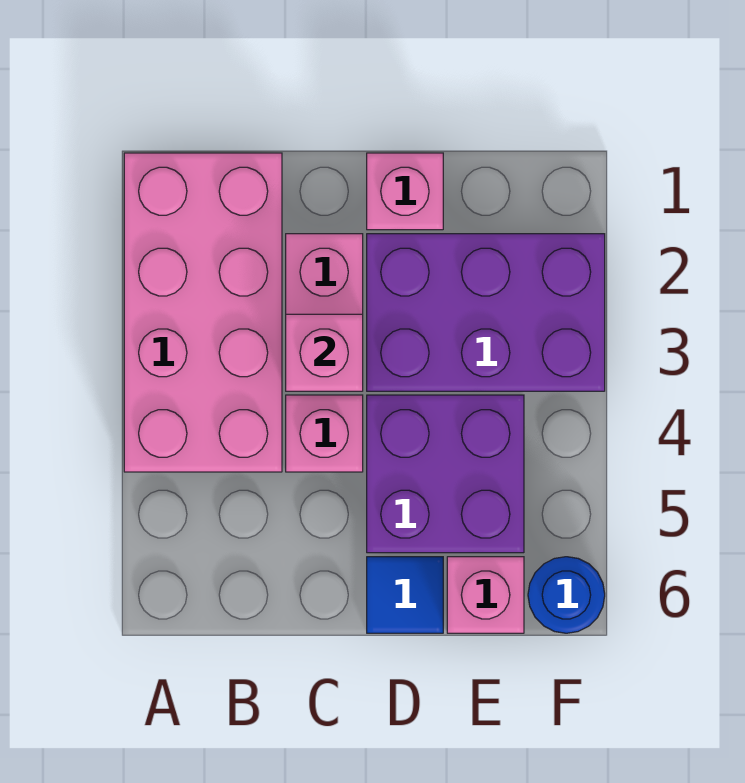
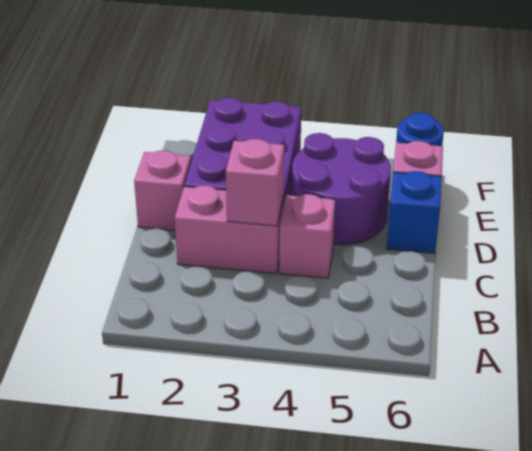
pink 2x4 brick [124,153,282,472] -> none
purple 2x2 brick [367,395,524,553] -> purple 2x2 round brick [292,133,391,245]
blue 1x1 tile [367,557,443,633] -> blue 1x1 brick [386,171,442,254]

